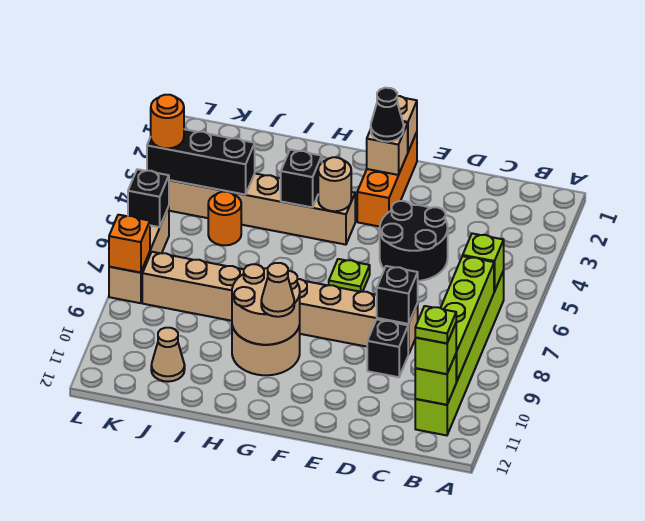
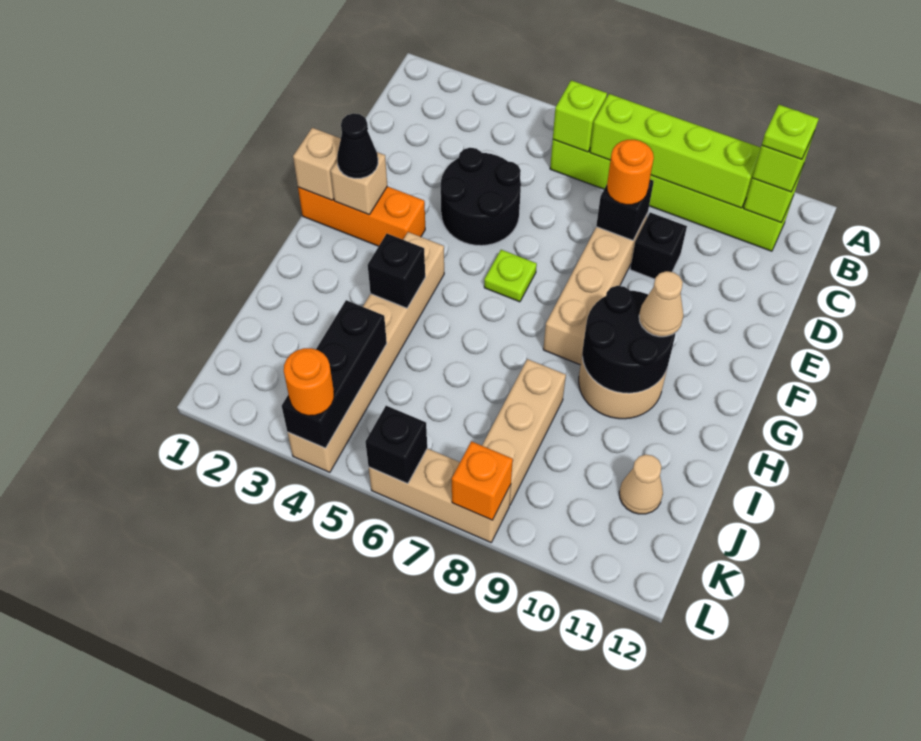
tan 1x1 round brick [318,157,351,211] -> none
tan 2x2 round brick [232,264,300,345] -> black 2x2 round brick [582,286,676,393]
orange 1x1 round brick [208,191,241,245] -> orange 1x1 round brick moved to [607,140,654,205]

